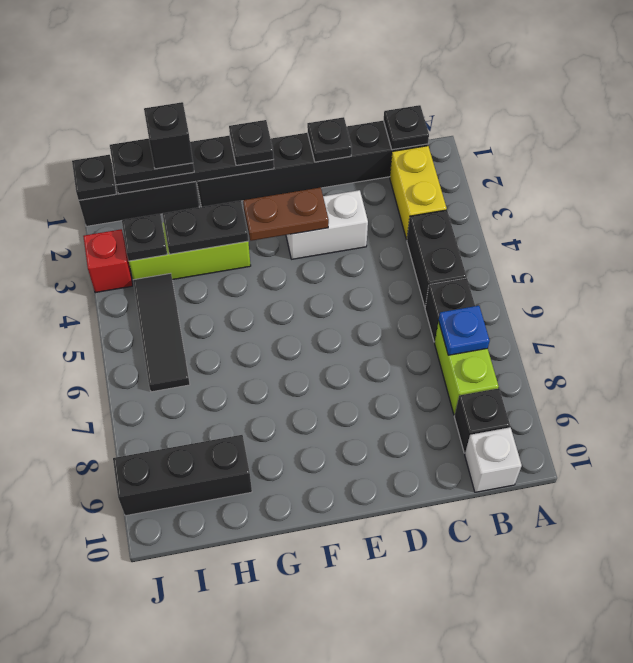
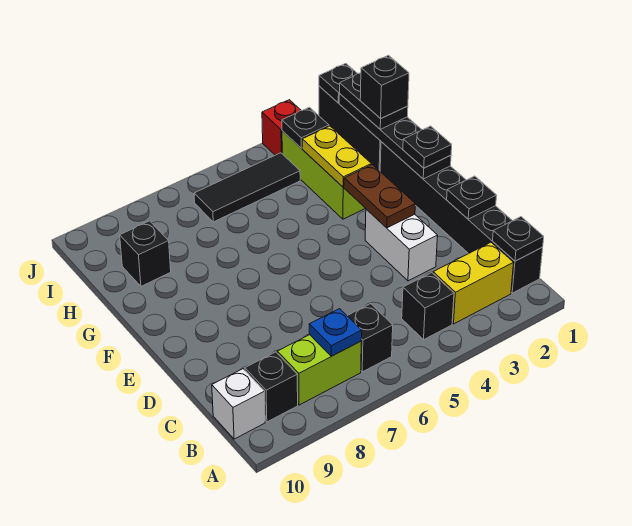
black 1x2 brick [407,210,467,306] -> black 1x1 brick [402,272,454,340]
black 1x2 plate [163,201,248,254] -> yellow 1x2 plate [302,126,371,187]
black 1x3 brick [113,435,252,516] -> black 1x1 brick [120,221,171,286]

